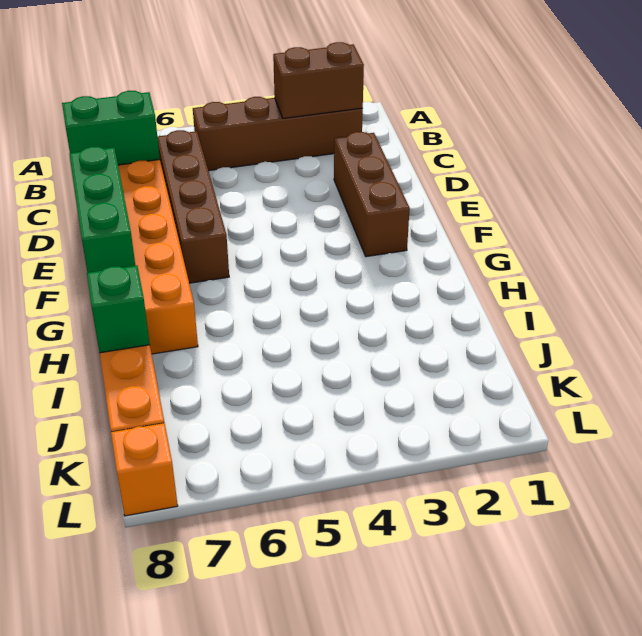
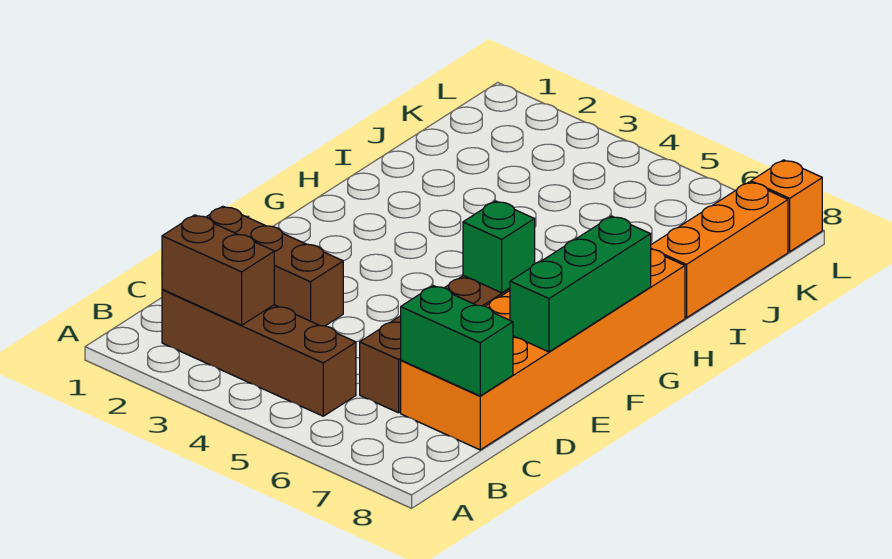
brown 1x3 brick [334,132,410,257] -> brown 1x3 brick turned to [207,206,343,326]
green 1x1 brick [87,266,150,353] -> green 1x1 brick moved to [463,201,535,293]

